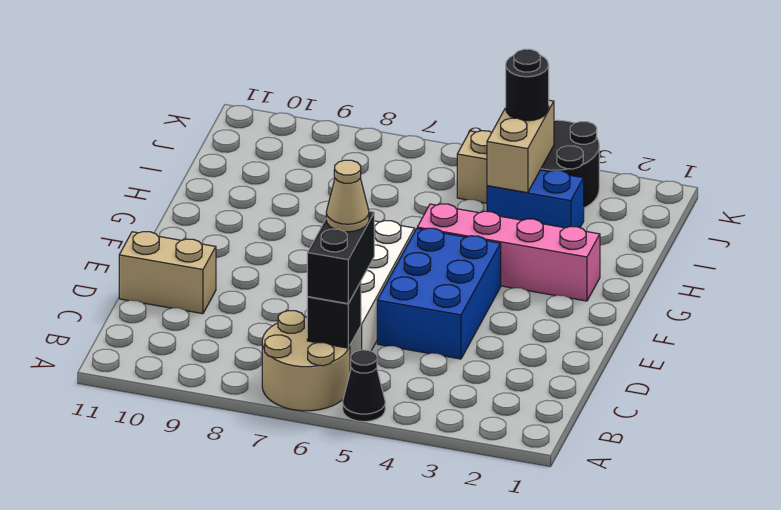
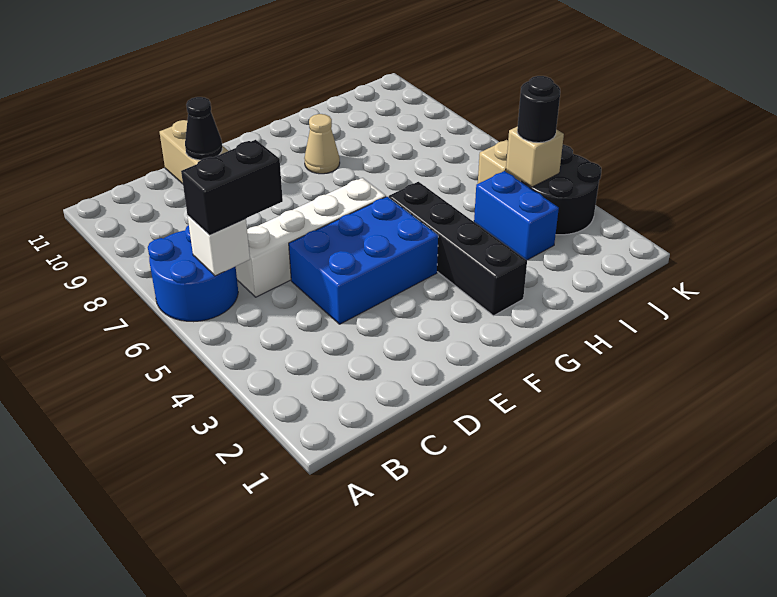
black 1x1 cone [343,350,385,422] -> black 1x1 cone moved to [185,97,222,160]
tan 2x2 round brick [262,311,350,411] -> blue 2x2 round brick [148,225,238,322]
black 1x1 brick [307,282,361,348] -> white 1x1 brick [187,215,250,276]
tan 1x1 cone [326,160,369,232] -> tan 1x1 cone moved to [304,114,340,174]
pink 1x4 brick [417,204,600,301] -> black 1x4 brick [389,182,527,316]
tan 1x2 brick [487,100,554,193] -> tan 1x1 brick [506,126,564,187]

